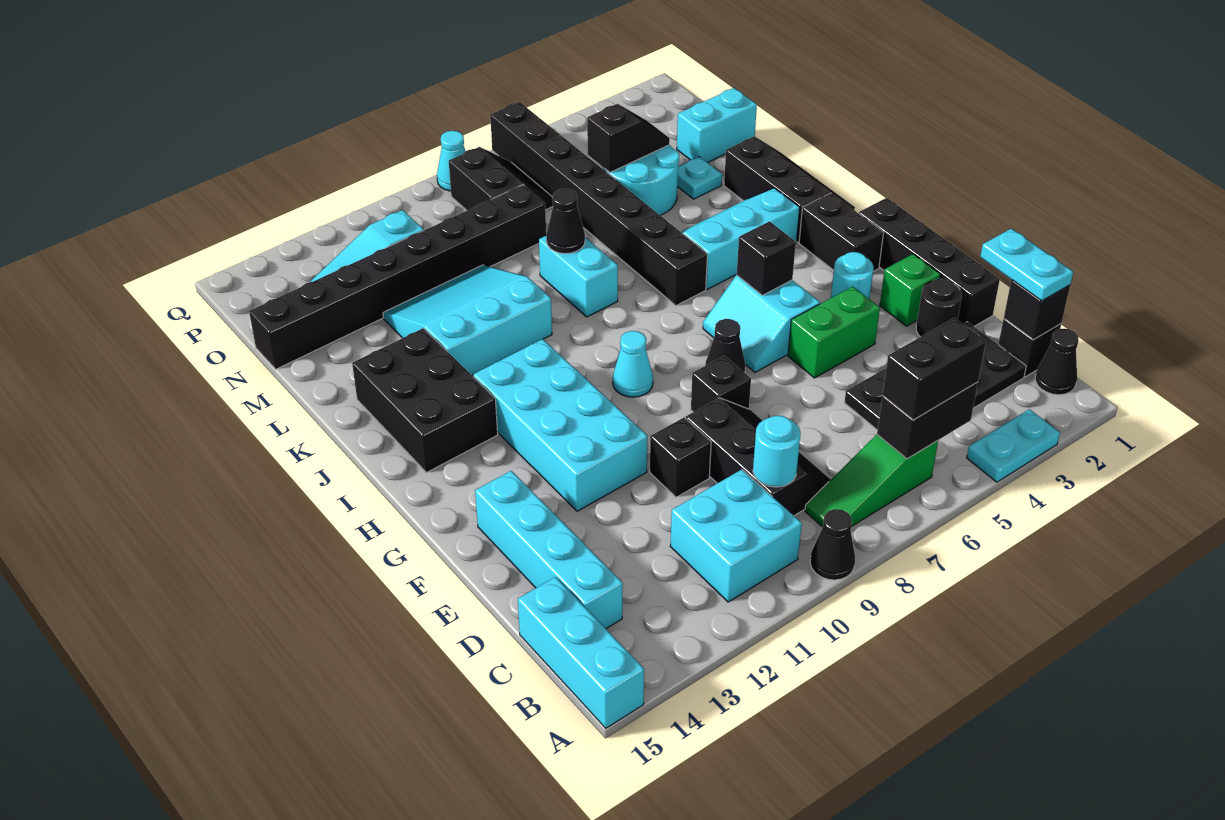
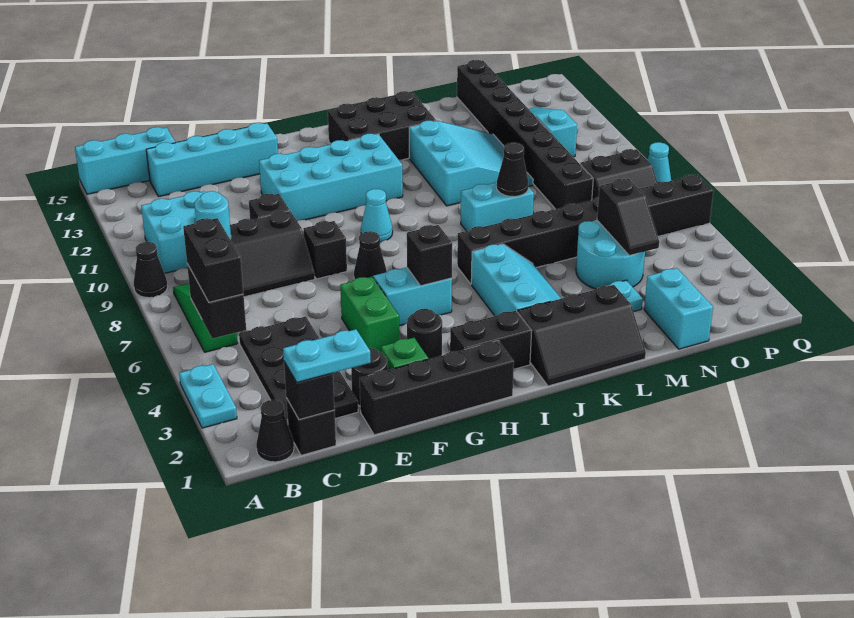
cyan 1x1 round brick [831,252,874,299] -> black 1x1 round brick [407,309,442,359]

